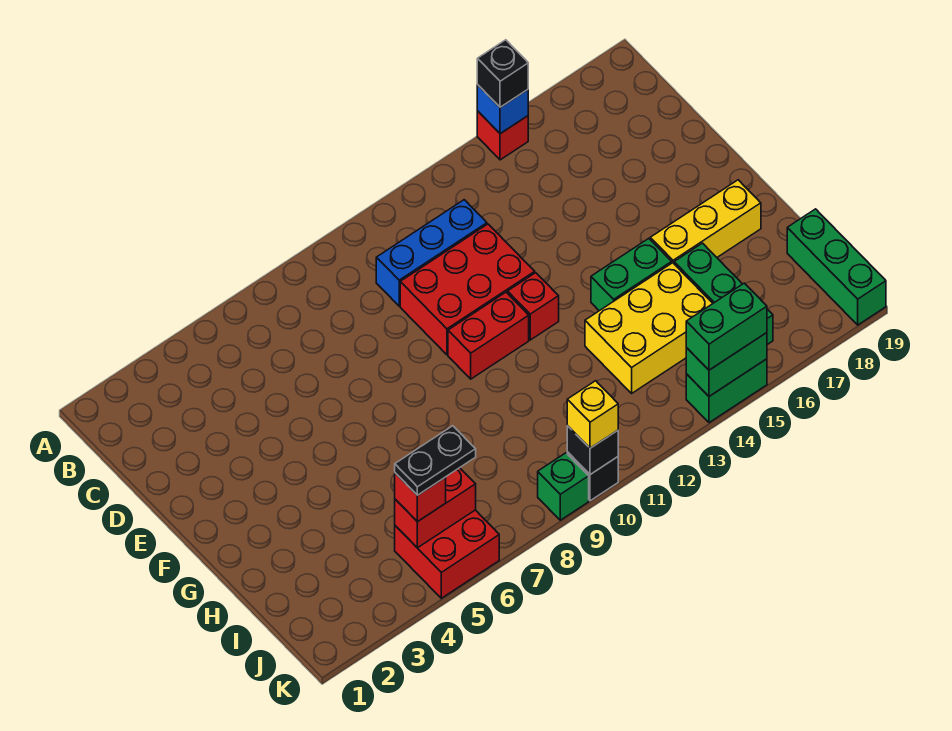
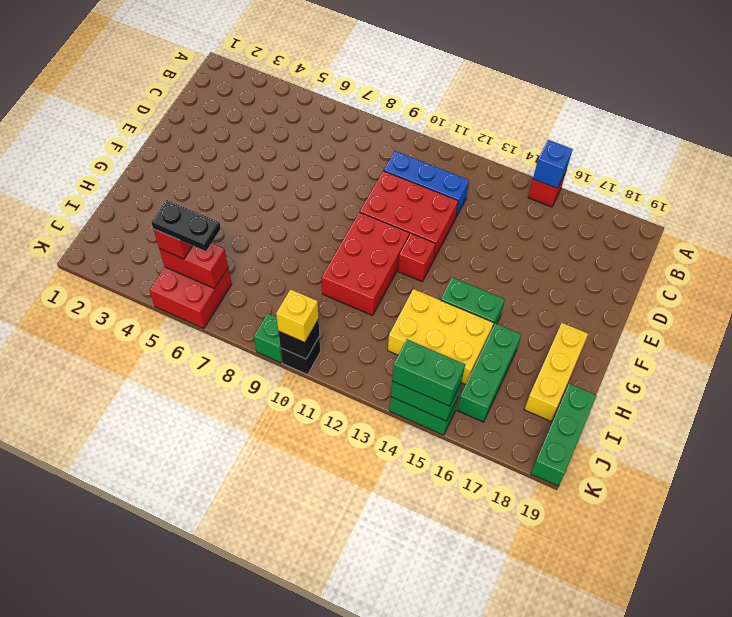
black 1x1 brick [477,40,528,107] -> none
red 1x2 brick [448,292,529,379] -> red 2x3 brick [322,212,409,316]
yellow 1x3 brick [650,180,761,263] -> yellow 1x3 brick turned to [524,323,588,421]

